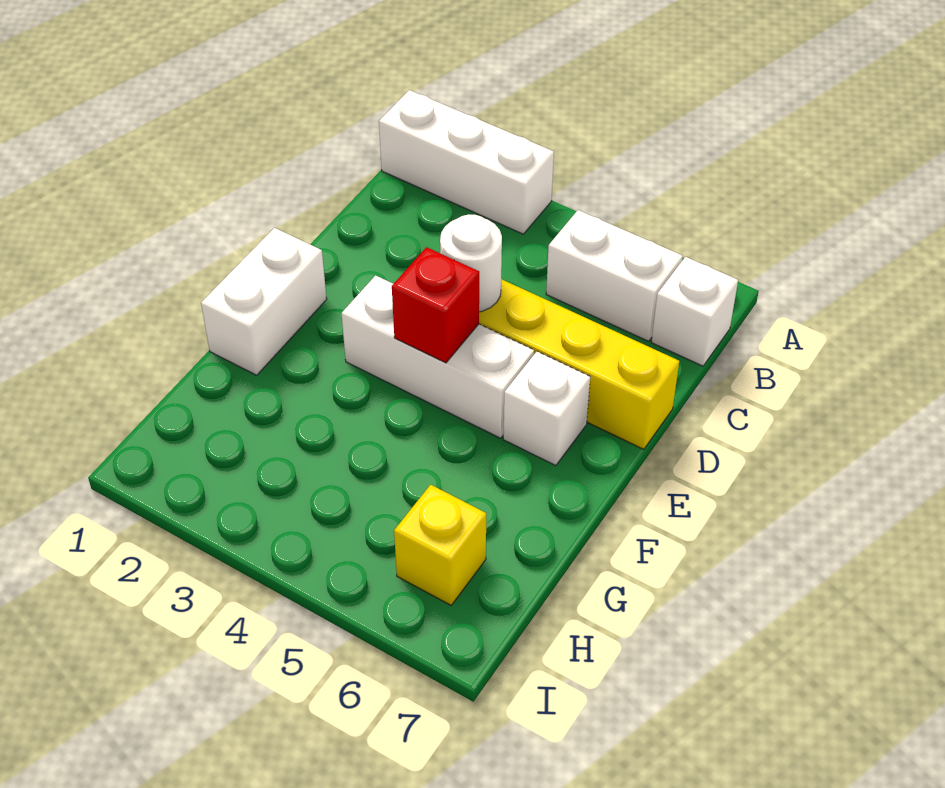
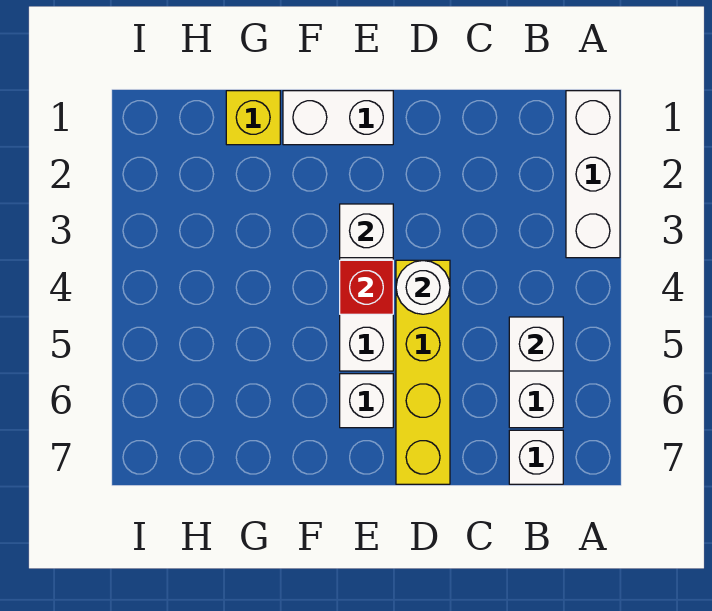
none -> white 1x1 brick [509,317,563,371]
none -> white 1x1 brick [340,204,393,258]
yellow 1x1 brick [394,485,486,605] -> yellow 1x1 brick moved to [226,91,280,145]

